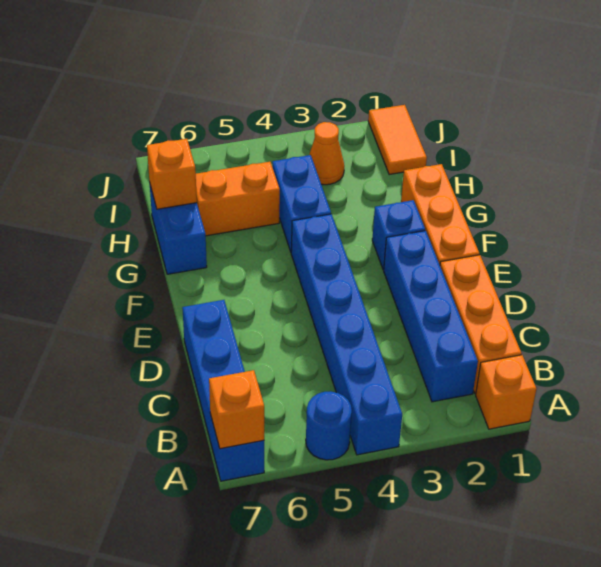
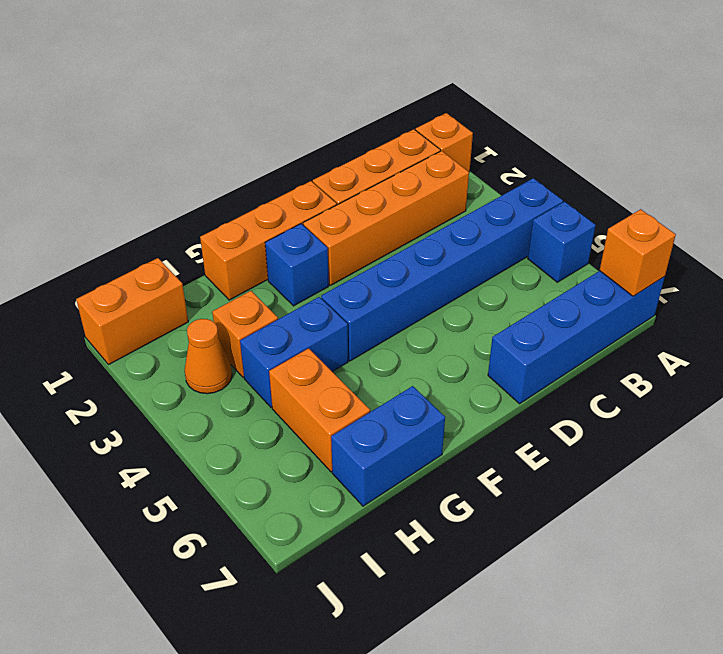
blue 1x1 round brick [306,391,352,460] -> blue 1x1 brick [528,202,596,282]
blue 1x4 brick [384,231,478,402] -> orange 1x4 brick [303,151,469,285]
orange 1x1 brick [147,139,197,209] -> orange 1x1 brick moved to [212,291,278,377]
orange 1x2 tile [368,105,427,175] -> orange 1x2 brick [76,258,188,365]

